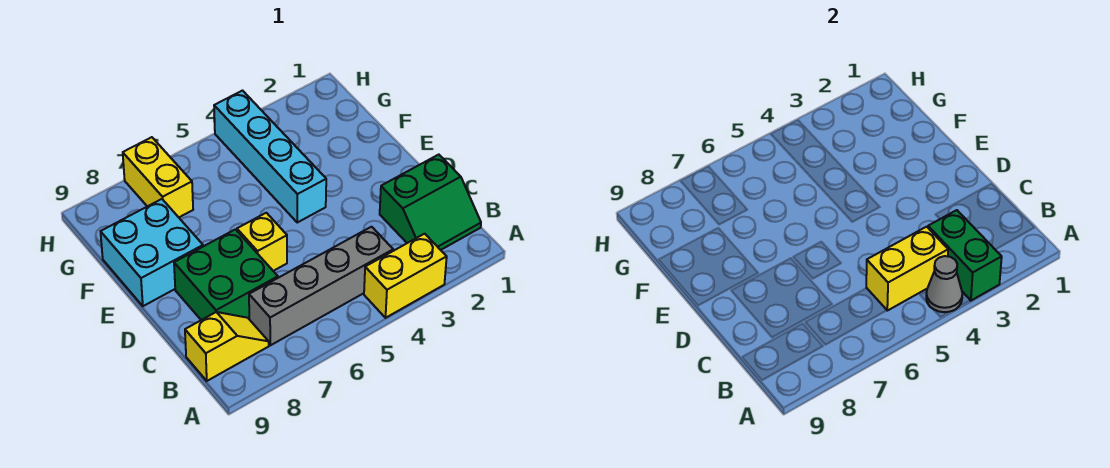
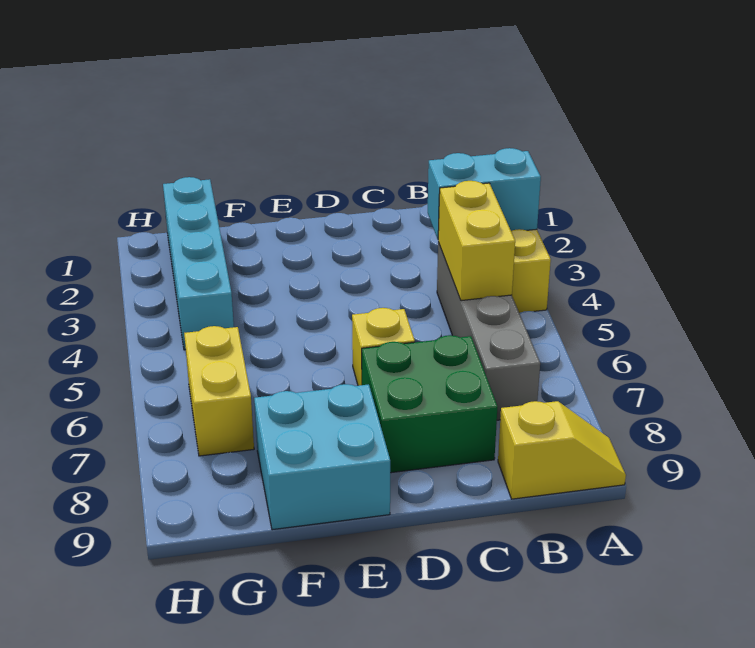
green 1x2 brick [928,210,1002,301] -> cyan 1x2 brick [428,148,541,239]
grey 1x1 cone [926,256,962,312] -> none
green 2x2 slope [380,155,481,250] -> none
yellow 1x2 slope [185,312,269,381] -> yellow 1x2 slope turned to [498,401,626,499]
cyan 1x4 brick [214,91,326,222] -> cyan 1x4 brick turned to [163,177,234,350]
yellow 1x2 brick [123,137,193,217] -> yellow 1x2 brick turned to [184,326,254,456]

